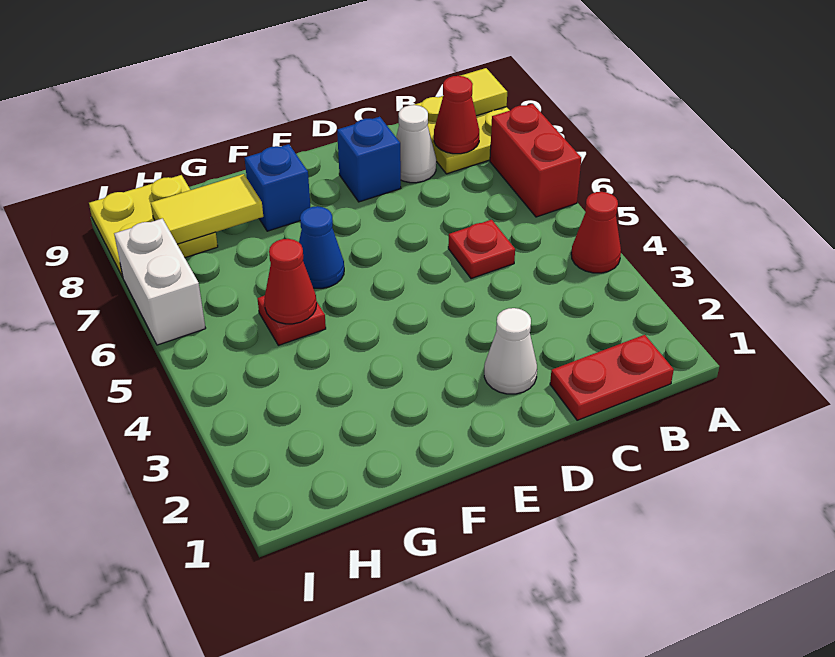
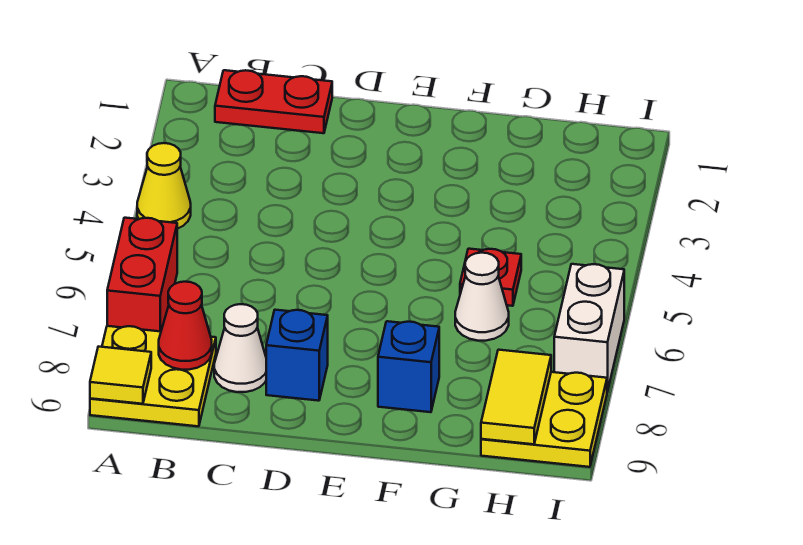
red 1x1 cone [571,192,621,273] -> yellow 1x1 cone [137,143,191,229]
red 1x1 plate [448,220,515,279] -> none
white 1x1 cone [484,308,537,394] -> white 1x1 cone moved to [455,253,509,341]
blue 1x1 cone [299,206,344,288] -> none
red 1x1 cone [264,239,316,324] -> none
yellow 1x2 tile [151,174,263,244] -> yellow 1x2 tile turned to [481,350,551,444]

